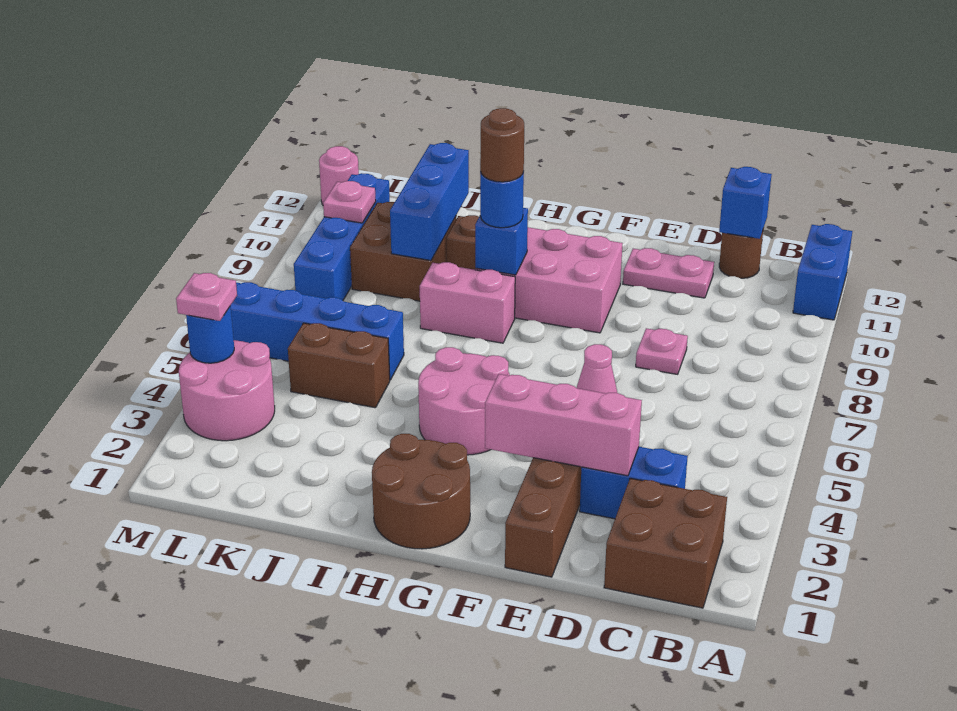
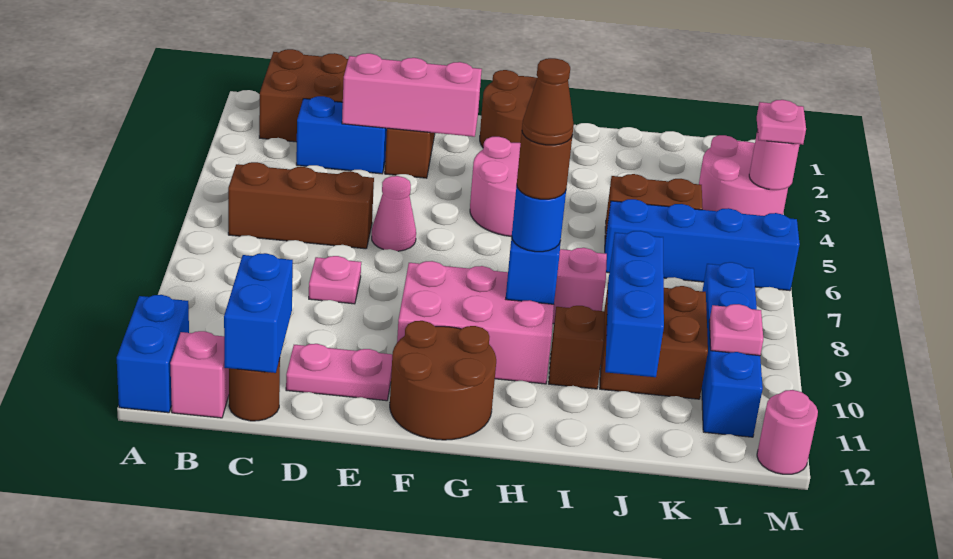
none -> brown 1x3 brick [228,162,374,249]
none -> pink 1x1 brick [170,331,229,418]
blue 1x1 brick [719,167,772,239] -> blue 1x2 brick [224,253,293,373]
none -> brown 2x2 round brick [390,321,496,440]
none -> brown 1x1 cone [522,58,574,145]
blue 1x1 round brick [186,306,234,363] -> pink 1x1 round brick [749,130,800,190]

